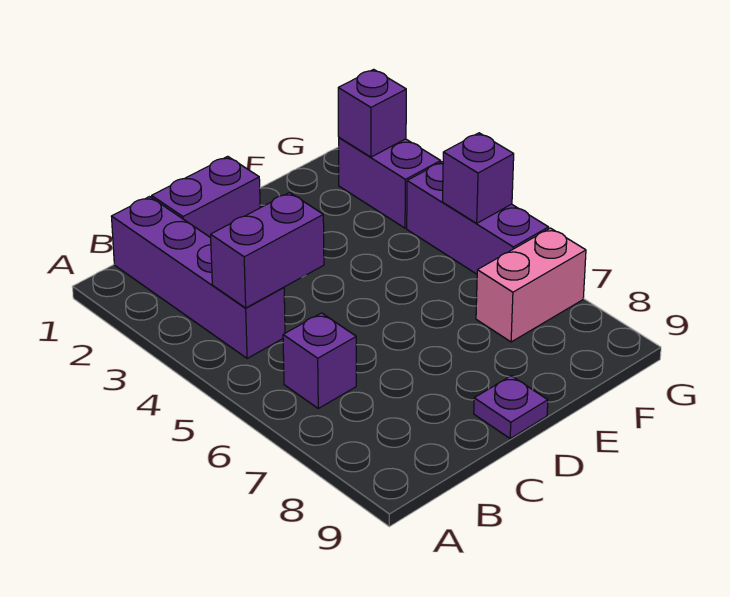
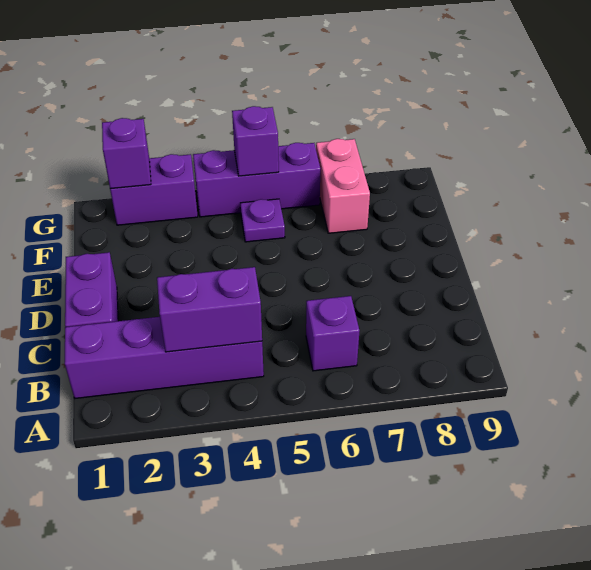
purple 1x2 brick [211,193,324,308] -> purple 1x2 brick turned to [157,267,262,352]
purple 1x1 plate [474,376,548,438] -> purple 1x1 plate moved to [240,199,285,242]

